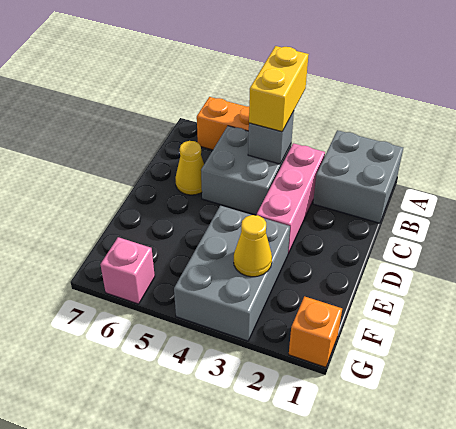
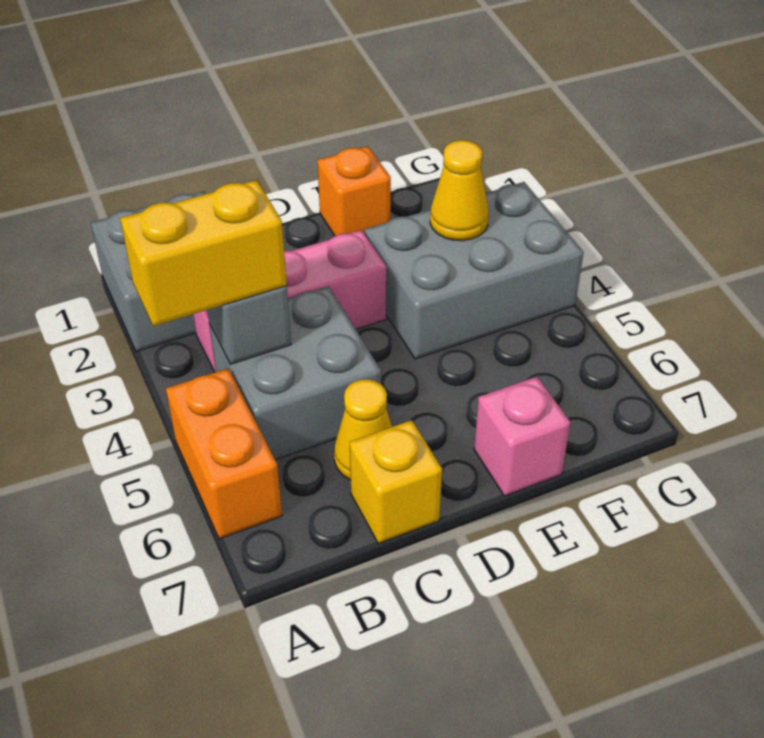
none -> yellow 1x1 brick [350,420,442,544]
orange 1x1 brick [289,296,342,367] -> orange 1x1 brick moved to [317,146,391,236]
pink 1x1 brick [100,237,155,304] -> pink 1x1 brick moved to [474,377,571,496]

